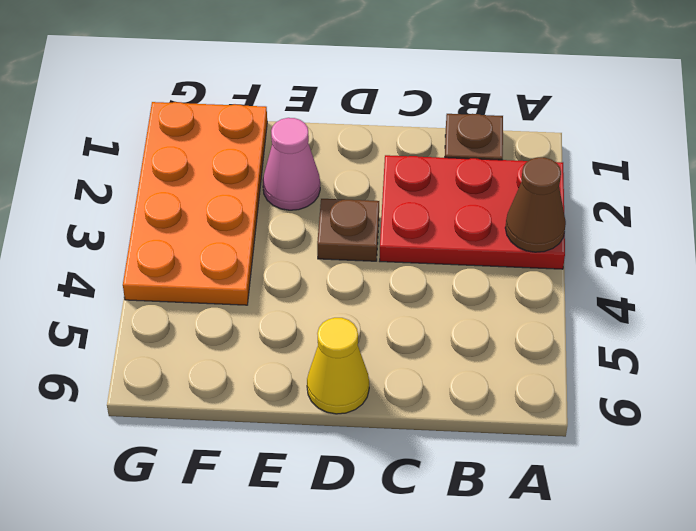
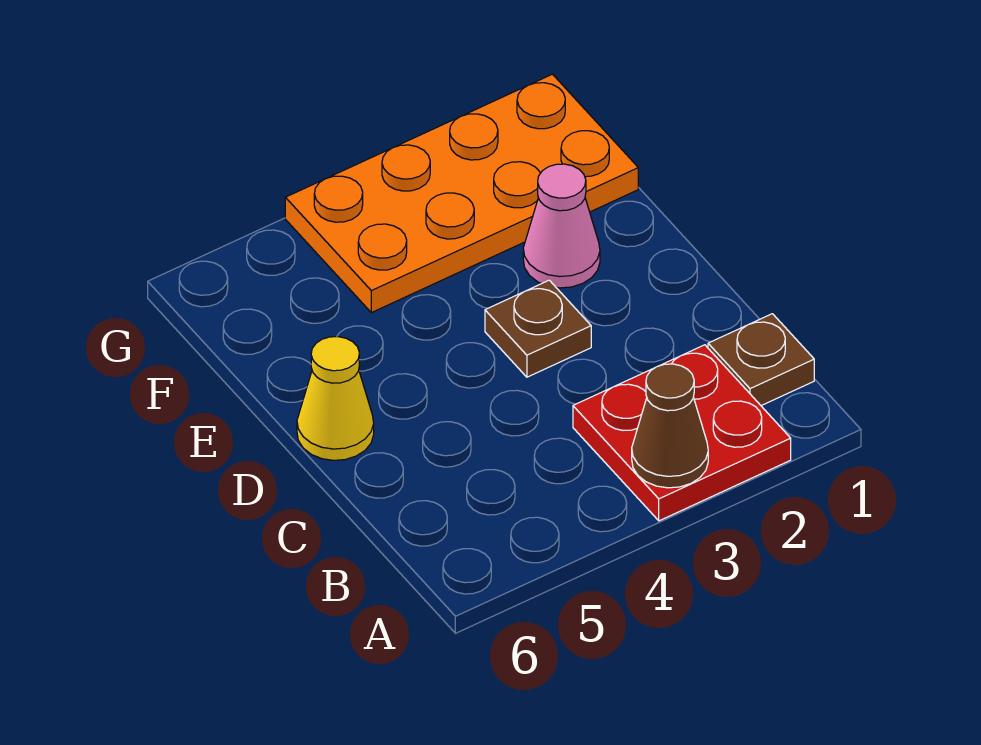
red 2x3 plate [380,155,565,269] -> red 2x2 plate [573,345,791,521]

